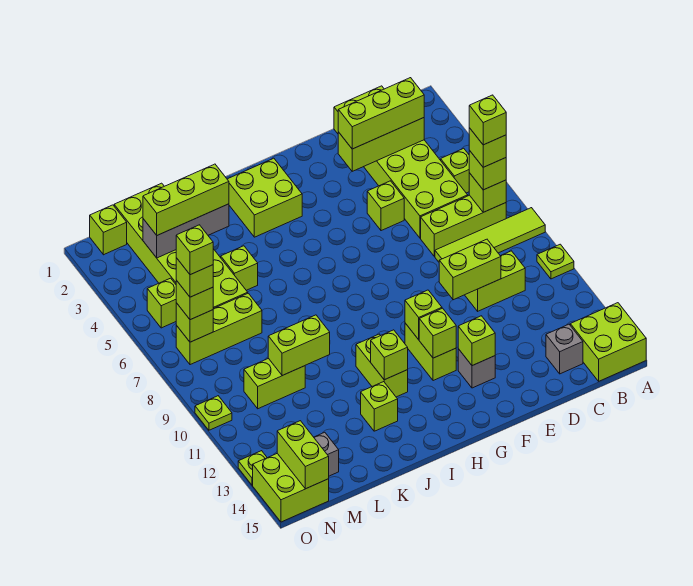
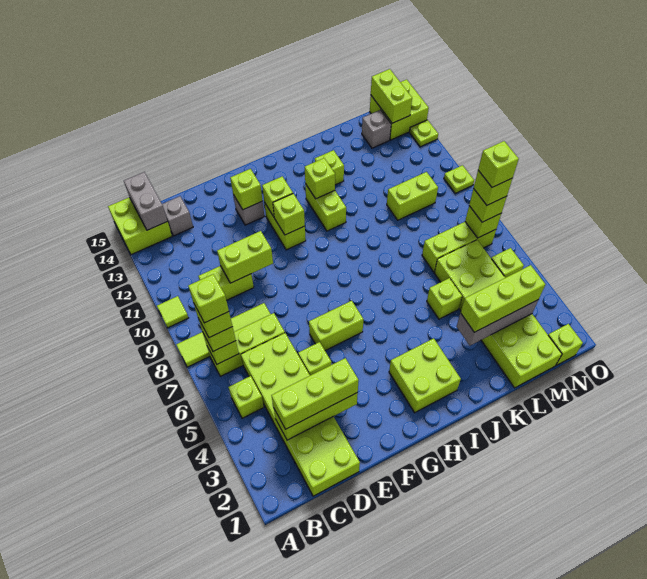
lime 1x1 plate [537,244,574,279] -> lime 1x1 tile [157,296,188,328]
none -> grey 1x2 brick [124,172,167,230]
lime 1x2 brick [268,315,330,376] -> lime 1x2 brick moved to [309,301,364,351]

